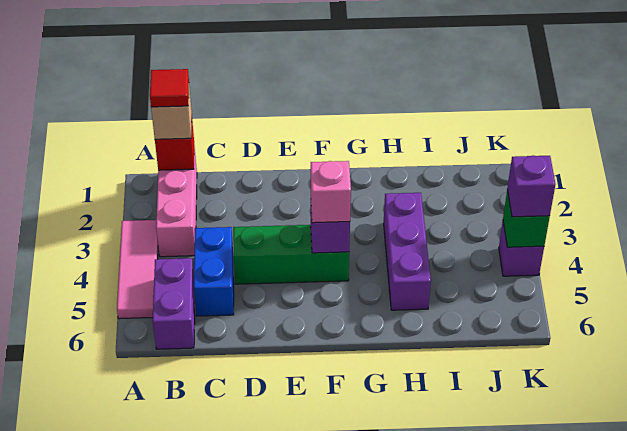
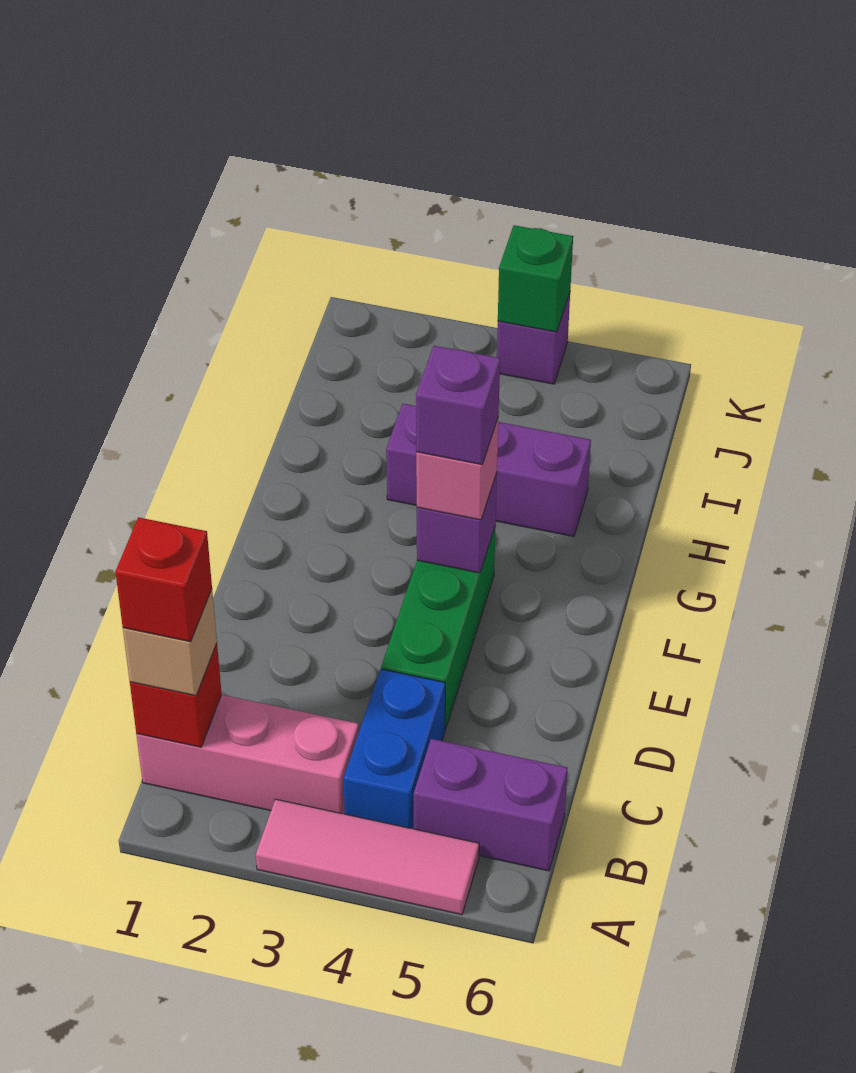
red 1x1 tile [150,69,189,107] -> red 1x1 brick [116,517,212,642]
blue 1x2 brick [194,227,234,316] -> blue 1x2 brick turned to [343,669,445,829]
purple 1x1 brick [507,156,556,217] -> purple 1x1 brick moved to [416,346,500,465]

